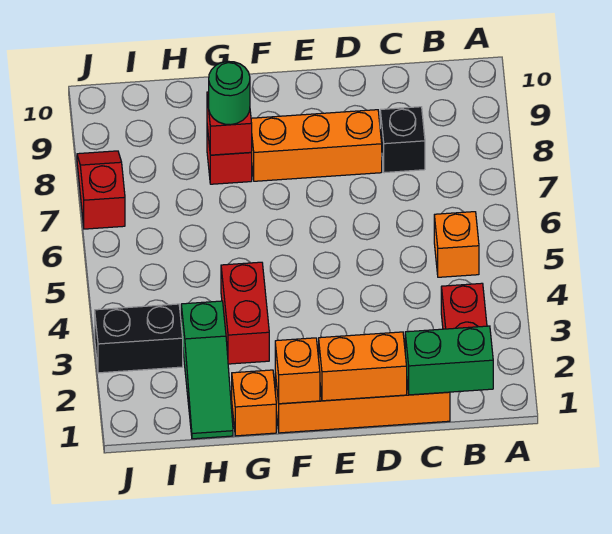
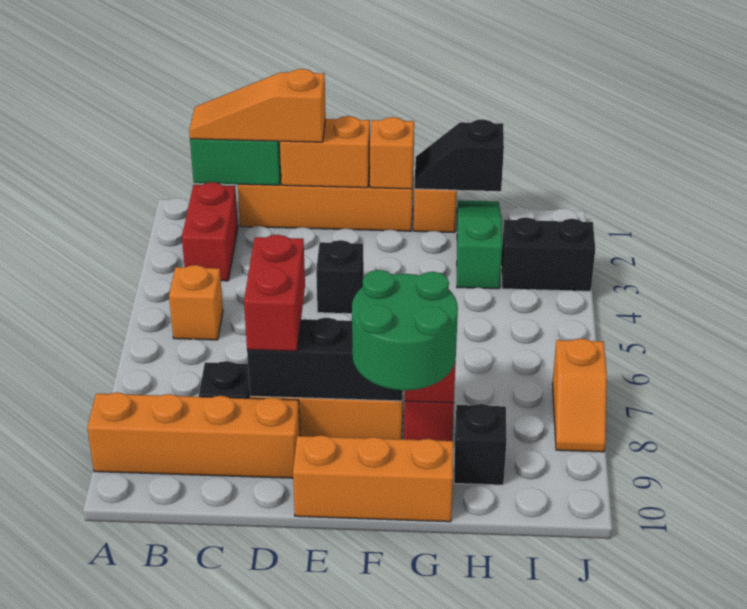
none -> orange 1x4 brick [87,392,300,478]
none -> orange 1x3 slope [189,69,326,142]
none -> black 1x3 brick [247,318,403,401]
none -> black 1x1 brick [316,240,364,314]
none -> orange 1x3 brick [293,435,453,522]
none -> black 1x2 slope [414,119,504,191]
red 1x2 brick [221,262,269,364] -> red 1x2 brick moved to [244,235,305,351]
green 1x1 round brick [209,61,250,125] -> green 2x2 round brick [352,270,458,391]
none -> black 1x1 brick [454,404,507,485]
red 1x2 slope [77,151,125,229] -> orange 1x2 slope [552,339,607,452]

